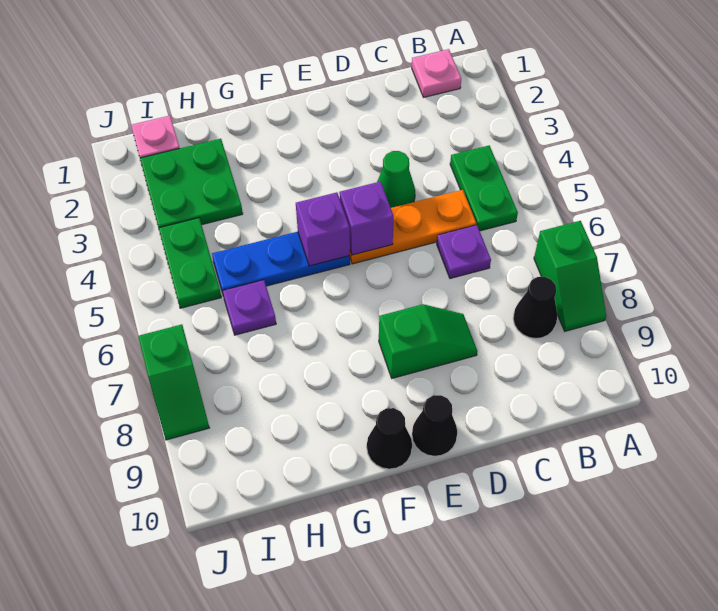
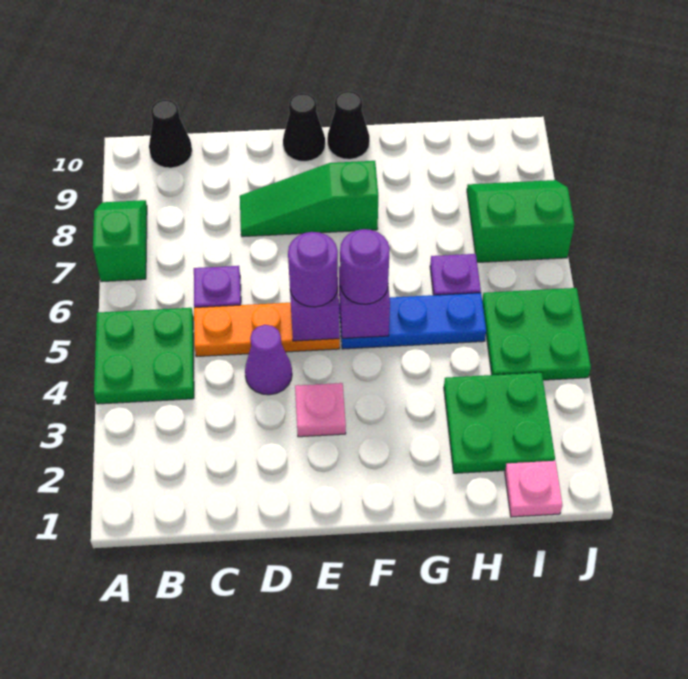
pink 1x1 plate [412,49,461,97] -> pink 1x1 plate moved to [295,383,346,437]
green 1x2 plate [450,146,518,231] -> green 2x2 plate [94,308,194,404]
black 1x1 cone [513,277,557,338] -> black 1x1 cone moved to [149,100,192,168]
green 1x1 cone [377,151,415,208] -> purple 1x1 cone [245,325,292,395]
green 1x2 slope [379,304,477,378] -> green 1x3 slope [240,161,378,237]
none -> purple 1x1 round brick [288,232,338,307]
none -> purple 1x1 round brick [340,229,390,304]
green 1x2 plate [159,218,221,308] -> green 2x2 plate [482,288,591,380]
green 1x2 slope [138,324,209,440] -> green 2x2 slope [467,180,574,262]

